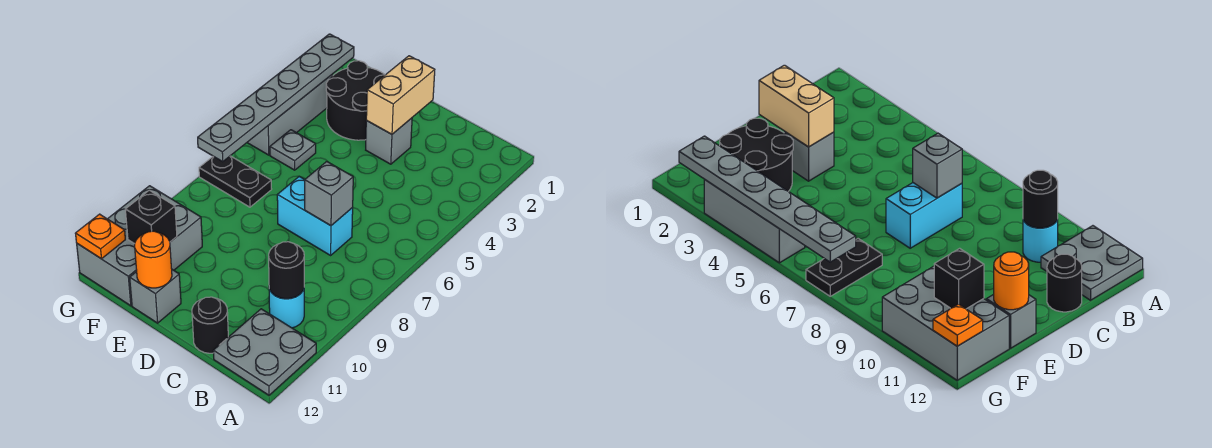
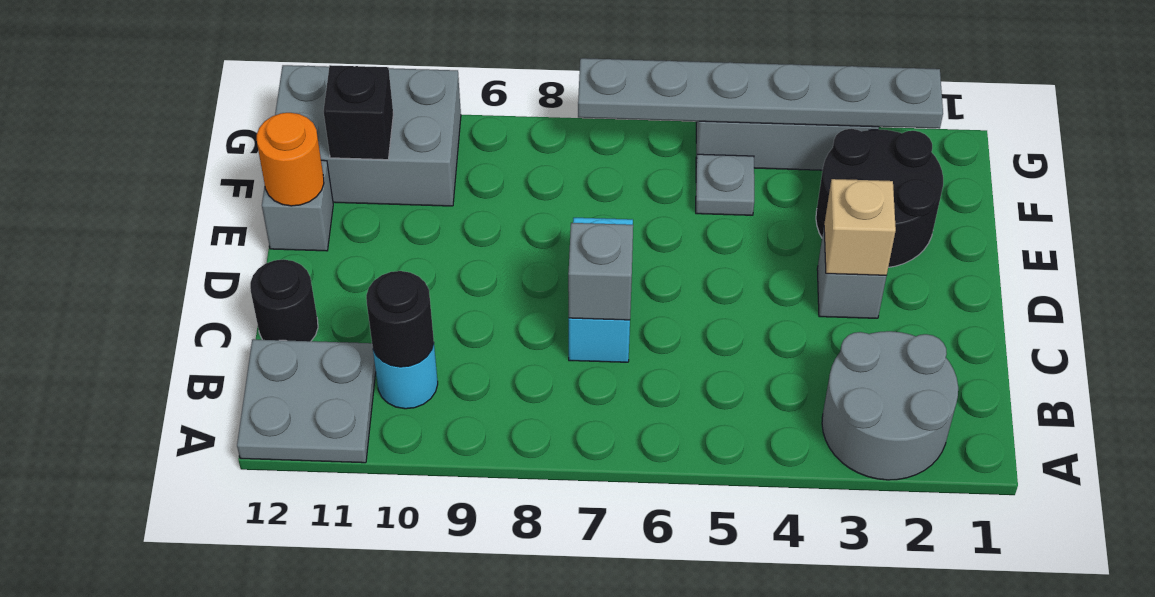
none -> grey 2x2 round brick [822,331,958,480]
tan 1x2 brick [366,56,435,134] -> tan 1x1 brick [824,179,896,275]
black 1x2 plate [199,156,272,207] -> none
orange 1x1 plate [75,214,125,259] -> none

